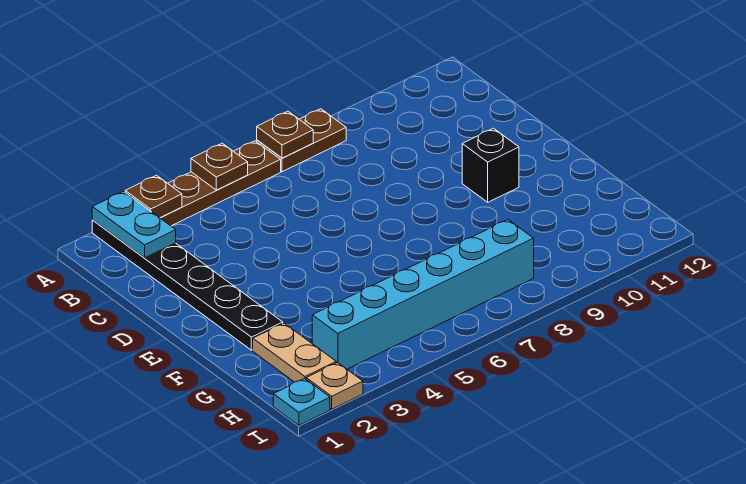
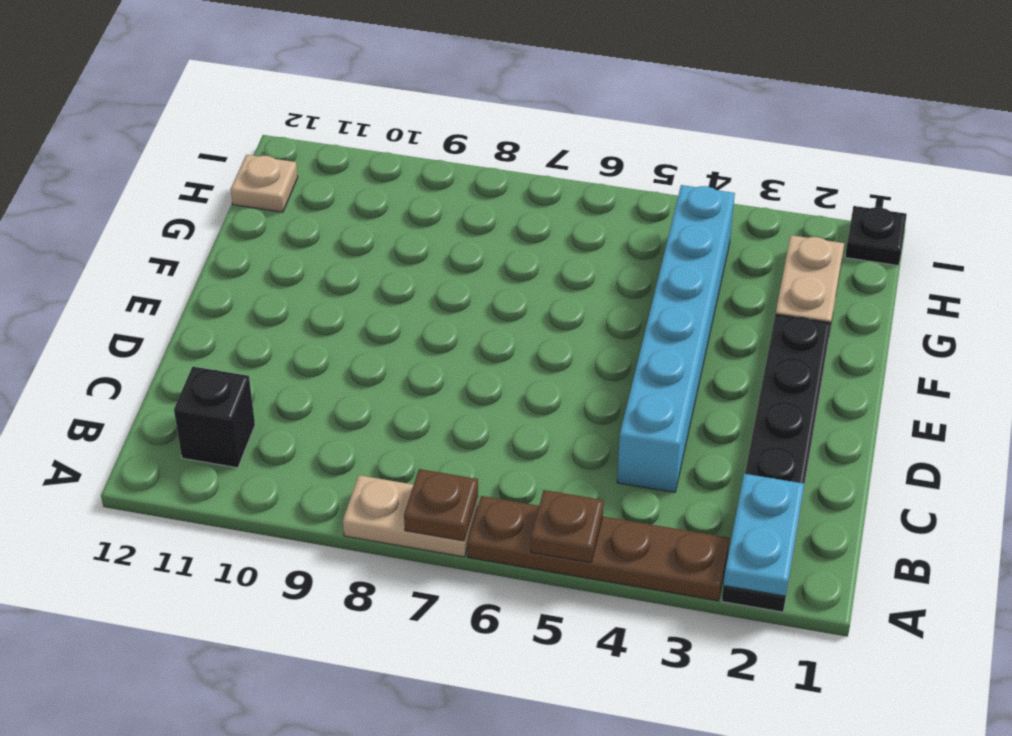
brown 1x1 plate [125,175,182,218] -> none
brown 1x2 plate [257,109,346,172] -> tan 1x2 plate [343,475,478,557]
black 1x1 brick [462,128,519,202] -> black 1x1 brick moved to [174,367,255,468]
cyan 1x6 brick [312,220,534,369] -> cyan 1x6 brick turned to [617,185,735,492]
cyan 1x1 plate [273,379,330,425] -> black 1x1 plate [845,206,907,266]
tan 1x1 plate [306,363,363,409] -> tan 1x1 plate moved to [231,155,298,212]

